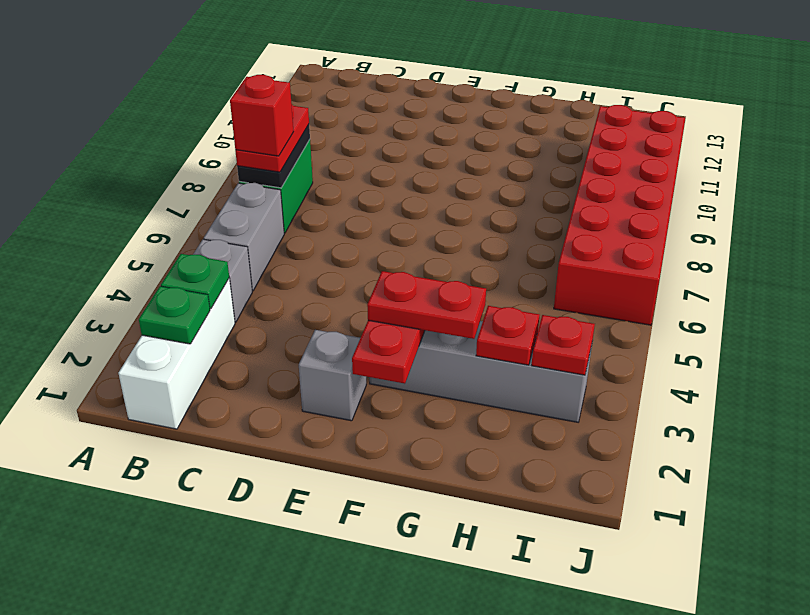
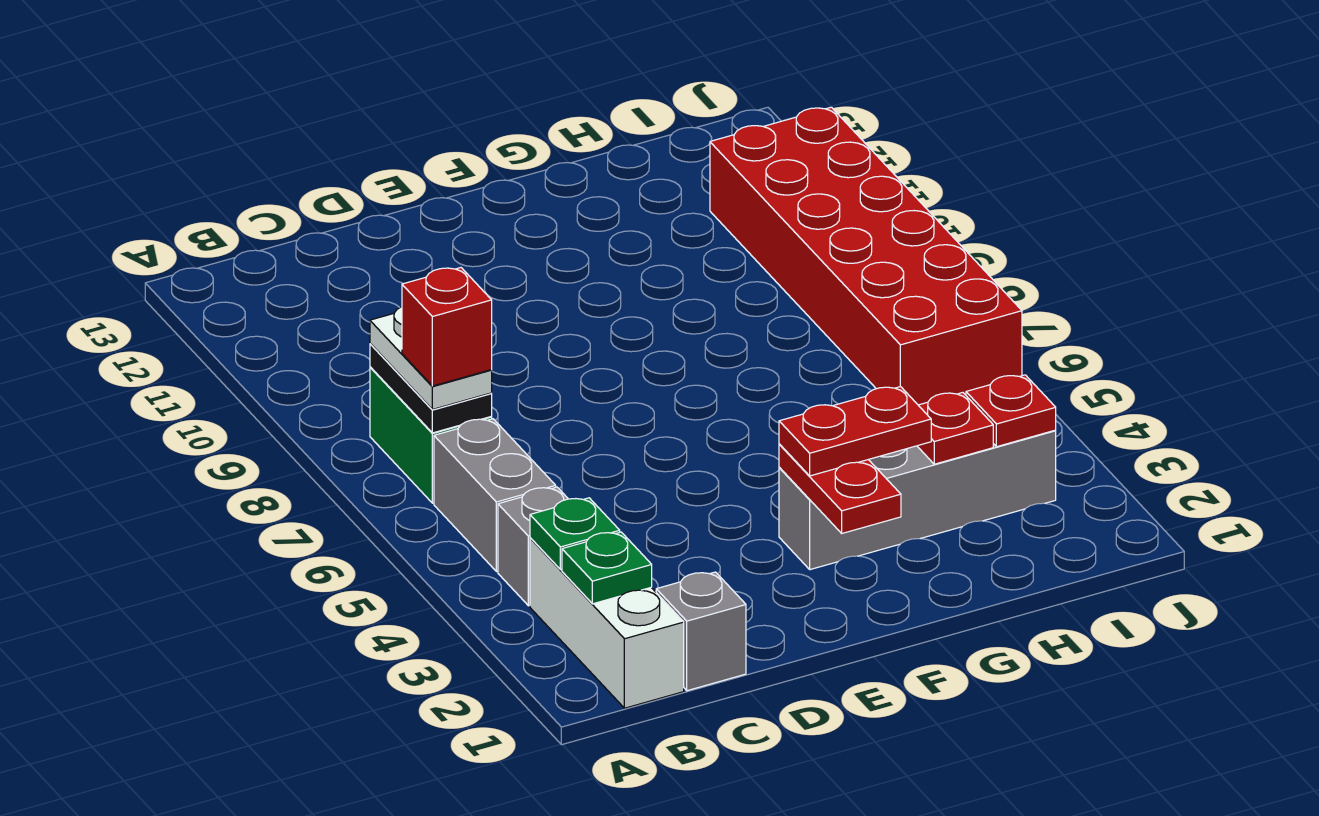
red 1x2 plate [235,105,309,172] -> white 1x2 plate [370,307,492,410]
grey 1x1 brick [299,330,366,421] -> grey 1x1 brick moved to [656,572,746,691]

